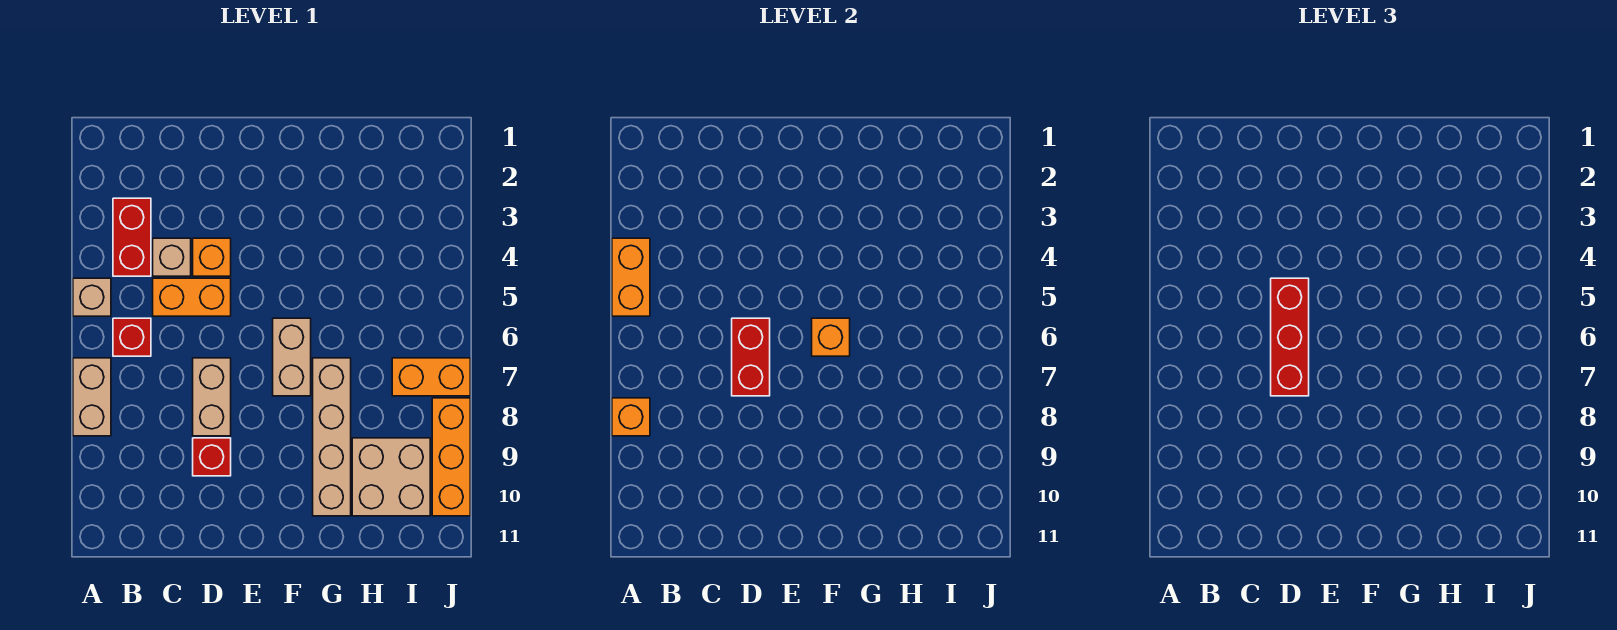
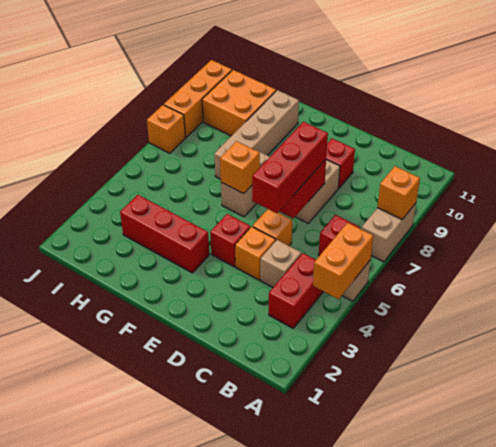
orange 1x2 brick [153,278,231,316] -> orange 1x1 brick [253,209,292,246]
none -> red 1x1 brick [210,214,251,267]
none -> red 1x3 brick [120,195,209,273]
tan 2x2 brick [352,438,430,516] -> orange 2x2 brick [202,70,276,136]
orange 1x2 brick [392,358,470,396] -> orange 1x1 brick [147,105,185,153]

